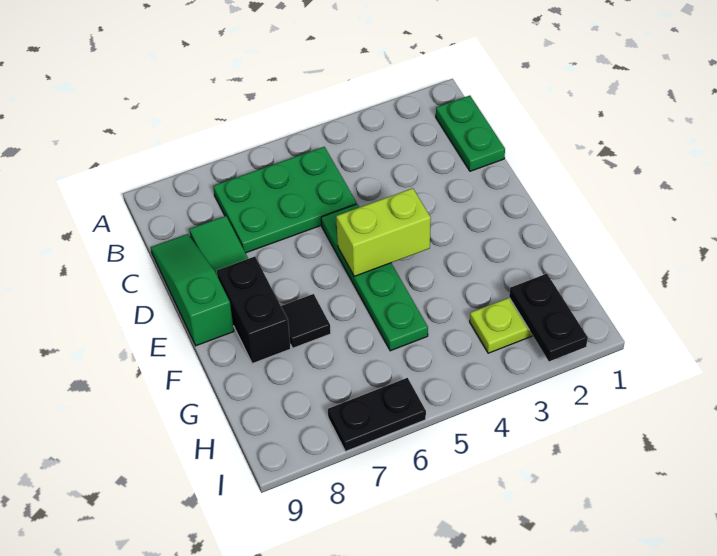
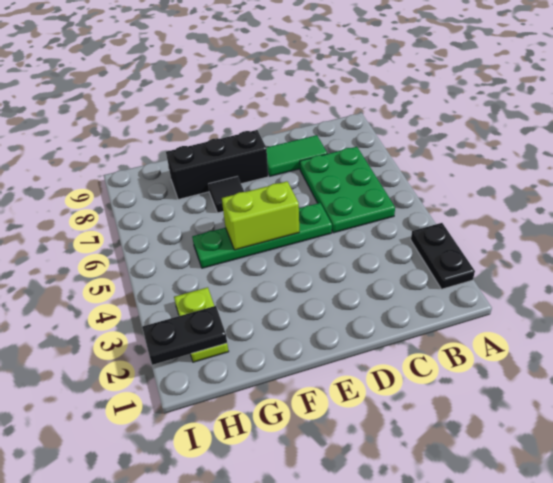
green 1x2 plate [436,96,505,171] -> none
green 1x3 slope [151,234,234,346] -> none
lime 1x2 brick [336,188,431,276] -> lime 1x2 brick turned to [222,181,299,250]
black 1x2 brick [217,256,291,364] -> black 1x3 brick [166,130,268,200]
black 1x2 plate [328,378,426,451] -> black 1x2 plate moved to [411,223,475,289]

